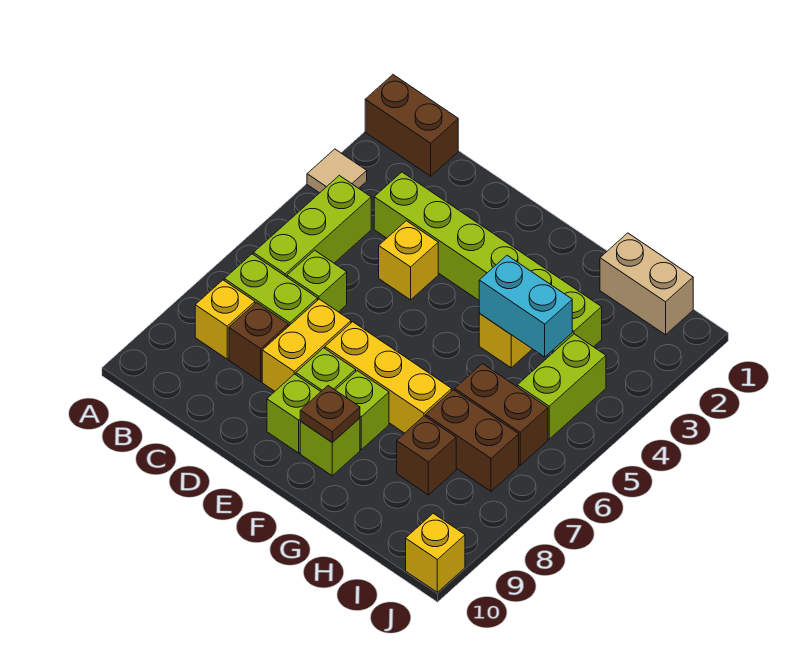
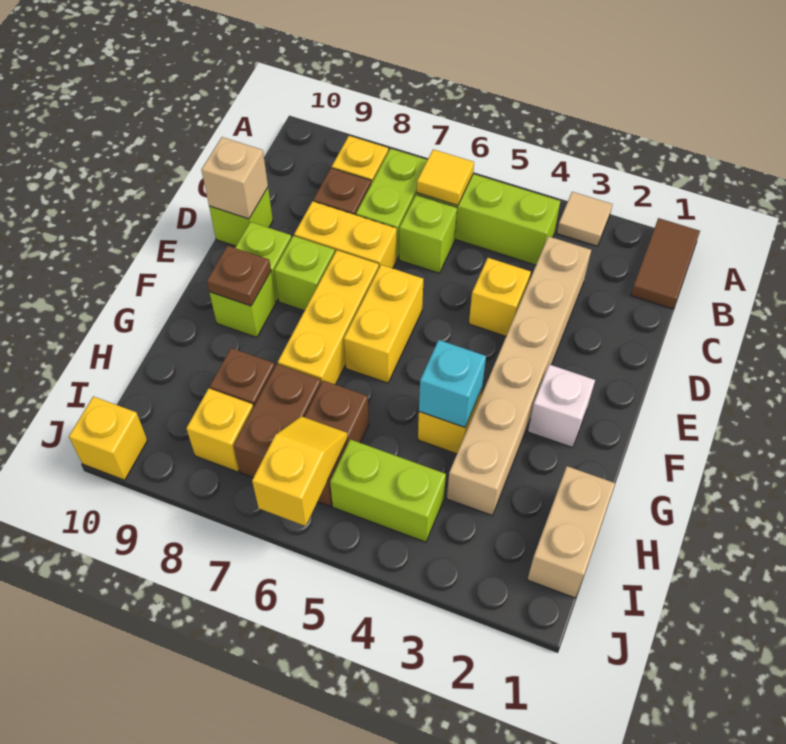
brown 1x2 brick [365,75,458,176] -> brown 1x2 tile [631,218,700,309]
none -> yellow 1x1 tile [417,149,474,206]
lime 1x6 brick [374,172,602,351] -> tan 1x6 brick [447,236,591,516]
none -> tan 1x1 brick [201,137,268,219]
none -> yellow 1x2 brick [344,265,423,383]
none -> white 1x1 brick [528,365,595,448]
lime 1x1 brick [336,371,389,450] -> lime 1x1 brick moved to [209,188,273,246]
cyan 1x2 brick [479,255,572,357] -> cyan 1x1 brick [419,340,486,427]
none -> yellow 1x2 slope [252,416,348,526]
none -> yellow 1x1 brick [186,388,253,472]

